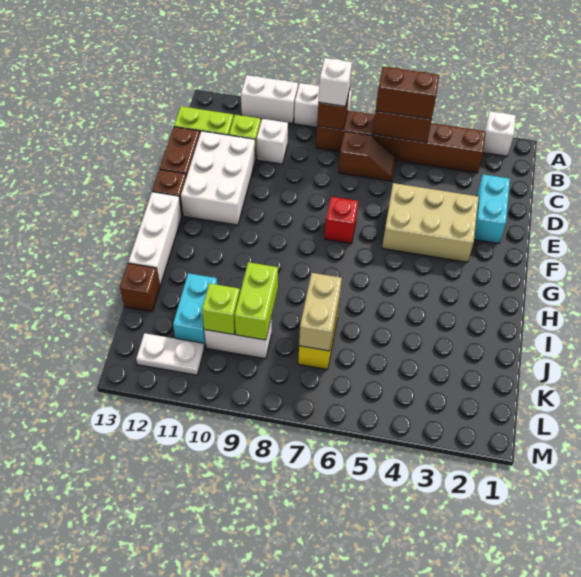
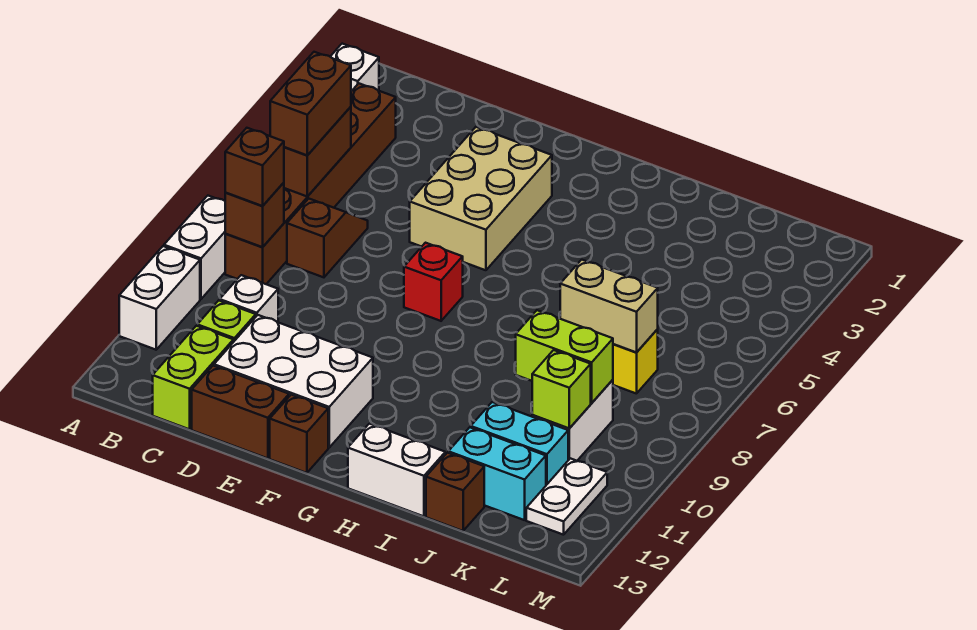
white 1x1 brick [318,58,352,106] -> brown 1x1 brick [225,128,284,206]
cyan 1x2 brick [474,174,510,244] -> cyan 1x2 brick moved to [448,427,546,520]
white 1x3 brick [128,192,182,286] -> white 1x2 brick [348,424,445,516]

